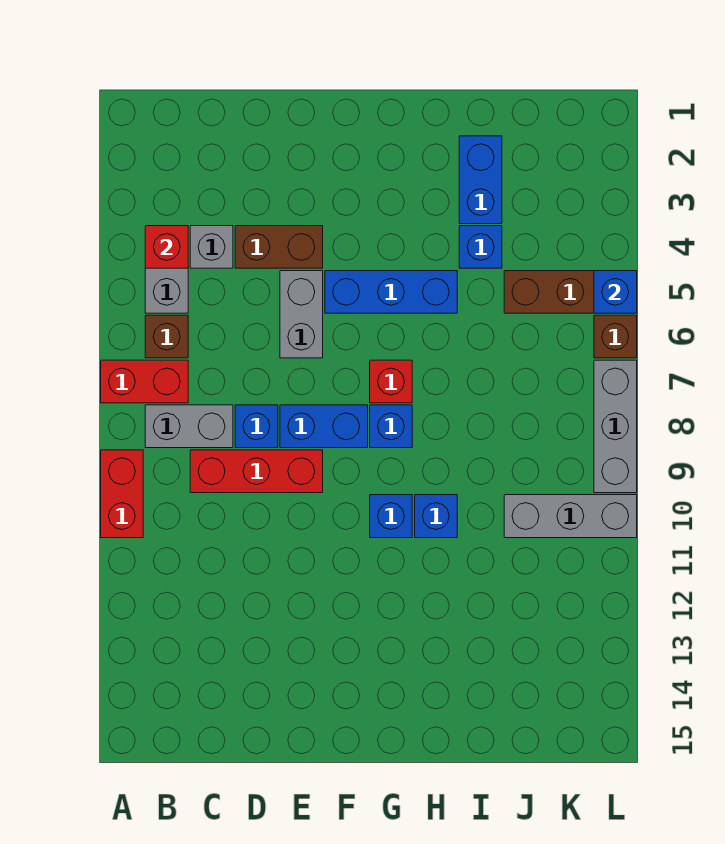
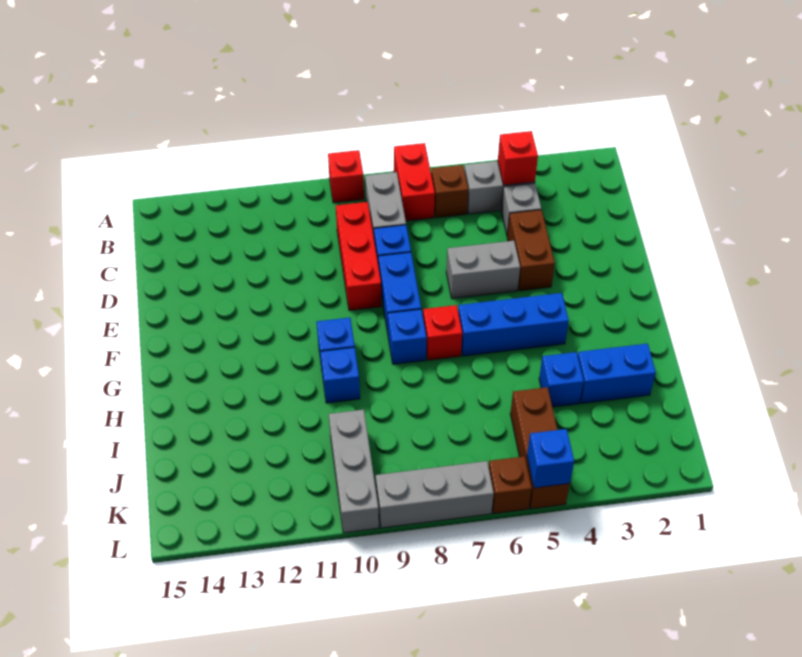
red 1x2 brick [101,450,143,538] -> red 1x1 brick [328,150,364,203]
blue 1x3 brick [325,271,457,313] -> blue 1x3 brick turned to [458,293,569,356]

